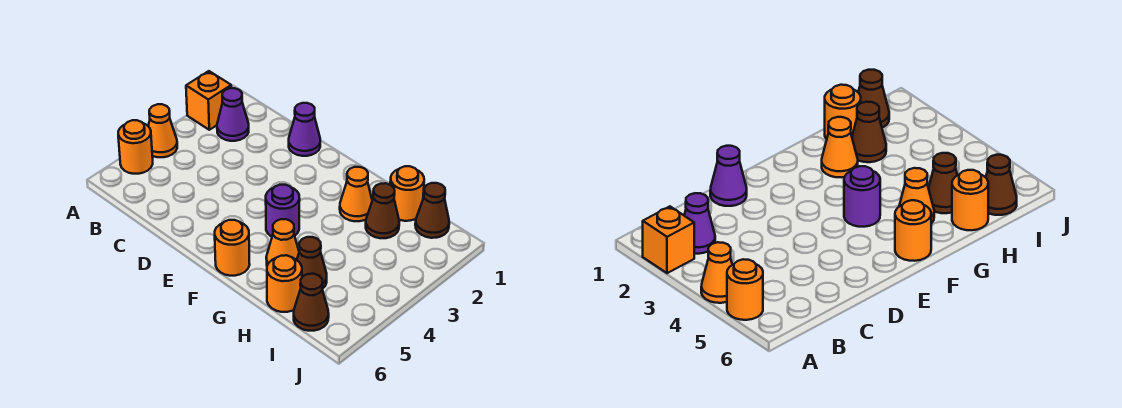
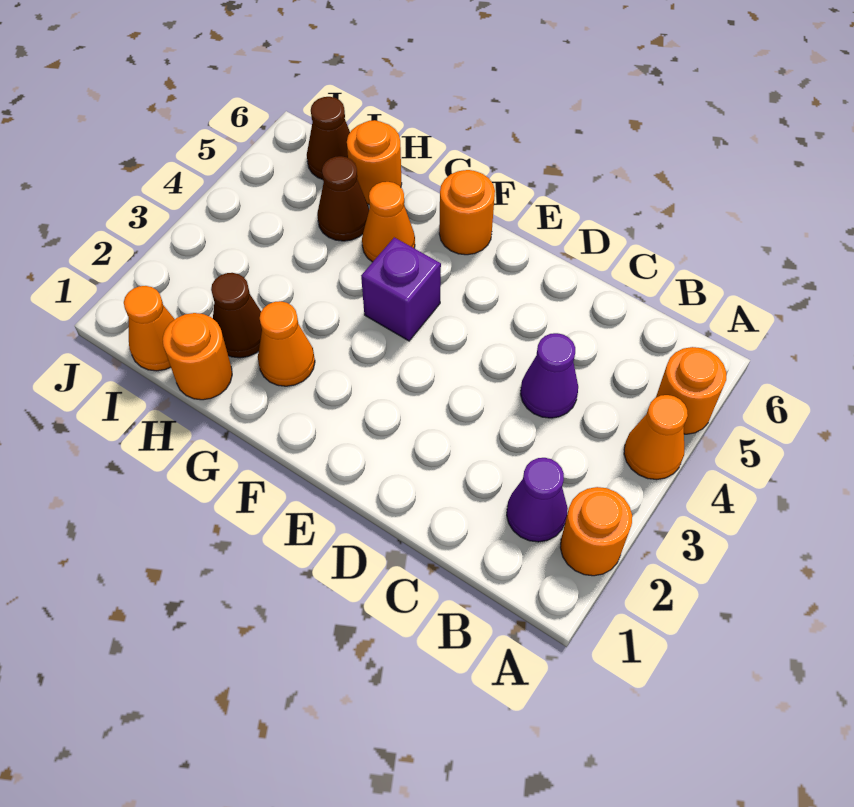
orange 1x1 brick [186,71,231,130] -> orange 1x1 round brick [560,487,632,576]
purple 1x1 cone [289,103,320,156] -> purple 1x1 cone moved to [521,333,578,418]
purple 1x1 round brick [266,185,300,237] -> purple 1x1 brick [361,237,441,341]
brown 1x1 cone [415,183,449,238] -> orange 1x1 cone [124,286,175,371]

